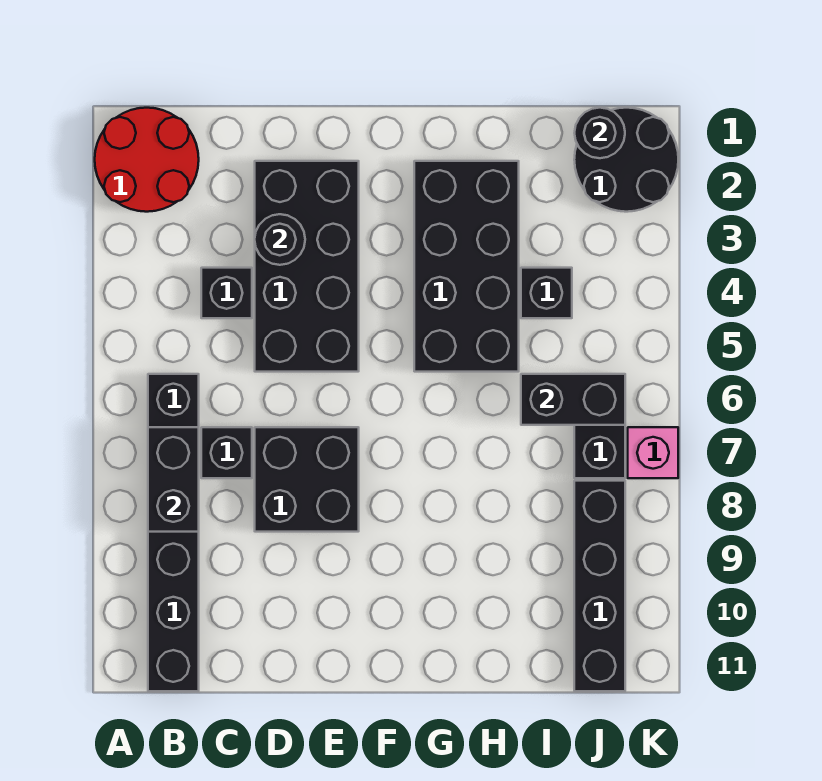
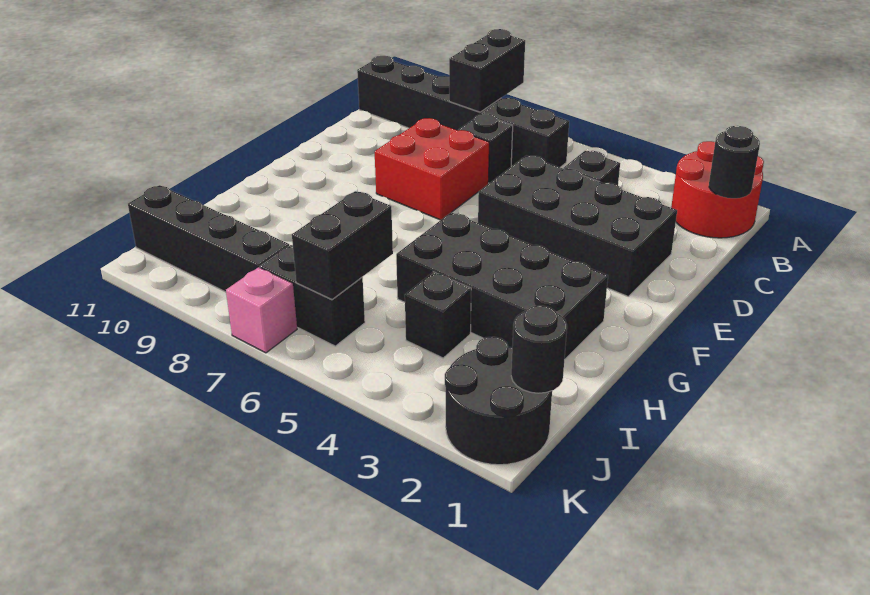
black 1x2 brick [148,427,199,532] -> black 1x2 brick turned to [449,29,525,112]
black 1x1 round brick [255,214,305,265] -> black 1x1 round brick moved to [709,126,760,198]
black 2x2 brick [255,427,359,532] -> red 2x2 brick [375,118,489,220]

